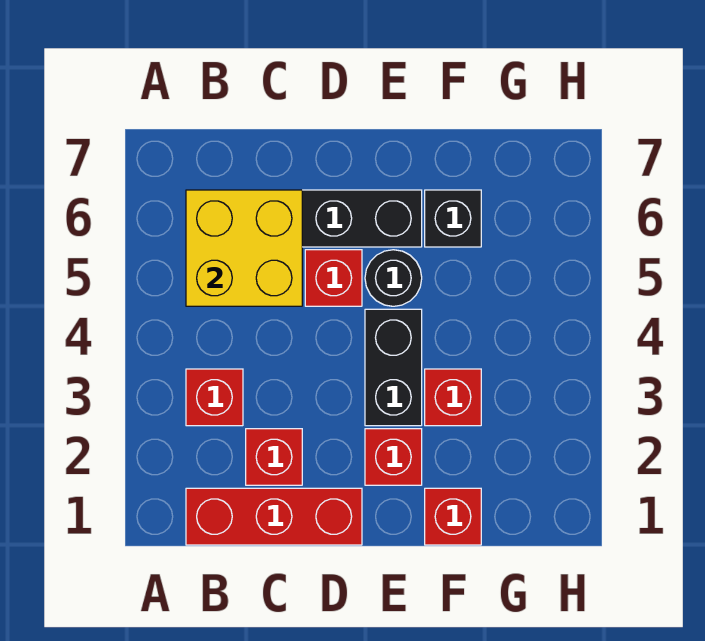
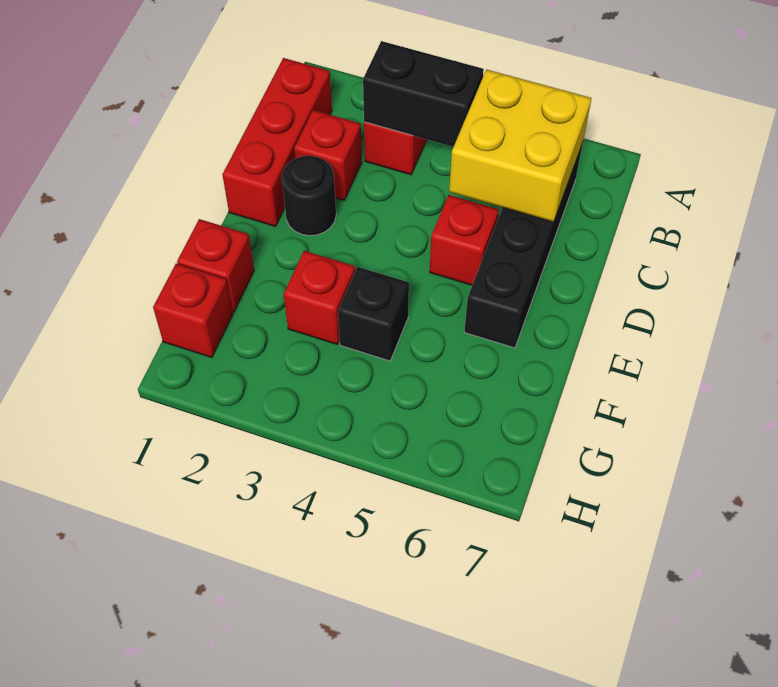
red 1x1 brick [365,429,422,485] -> red 1x1 brick moved to [153,263,233,358]
black 1x2 brick [365,309,422,426] -> black 1x2 brick moved to [363,41,484,147]
black 1x1 round brick [365,250,422,306] -> black 1x1 round brick moved to [282,156,336,236]
black 1x1 brick [425,190,481,247] -> black 1x1 brick moved to [338,267,409,361]

